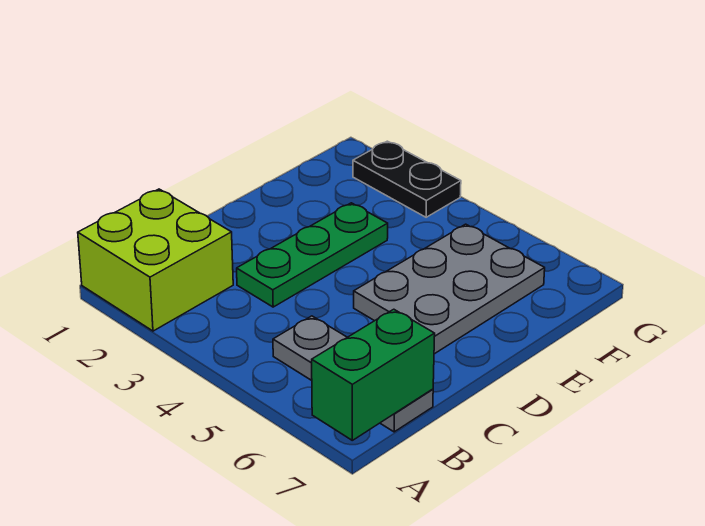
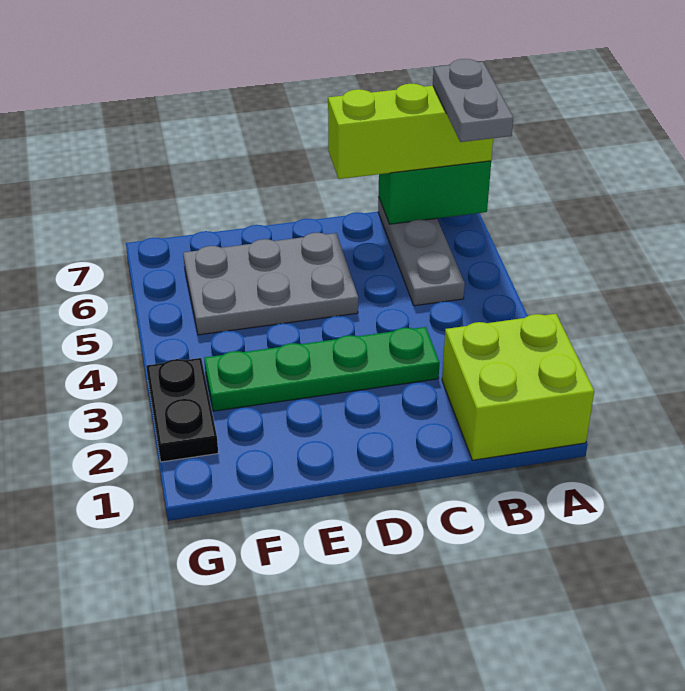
none -> grey 1x2 plate [433,59,513,142]
none -> lime 1x3 brick [328,84,493,179]
green 1x3 plate [237,203,388,307] -> green 1x4 plate [204,327,440,411]

